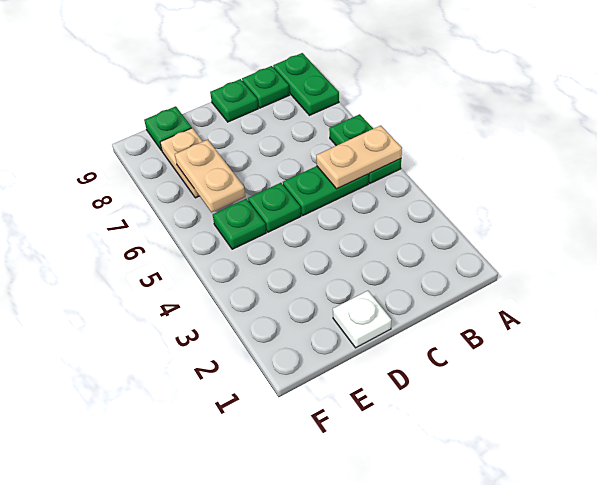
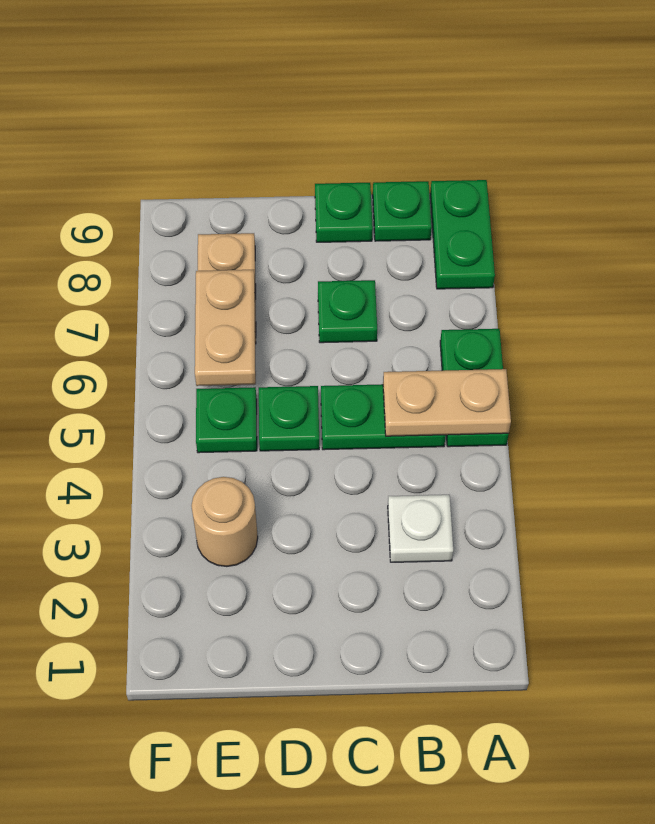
white 1x1 plate [333,291,391,348] -> white 1x1 plate moved to [388,495,453,562]
none -> tan 1x1 round brick [192,477,258,566]
green 1x1 plate [144,106,192,151] -> green 1x1 plate moved to [318,280,377,343]

